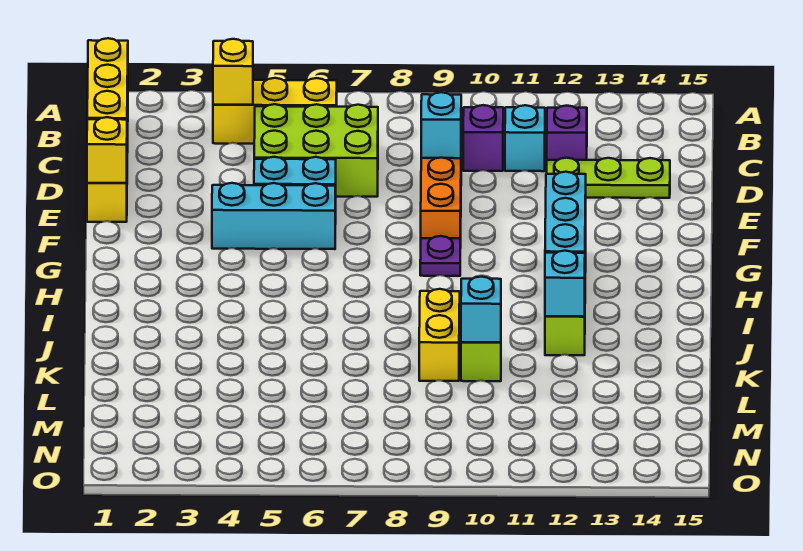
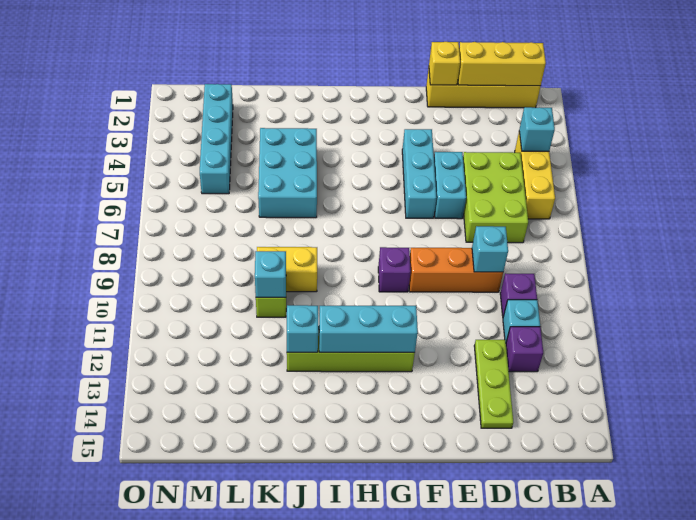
yellow 1x1 brick [213,39,253,105] -> cyan 1x1 brick [519,107,555,151]
purple 1x1 plate [420,236,460,276] -> purple 1x1 brick [378,247,411,292]
none -> cyan 2x3 brick [258,128,317,218]
none -> cyan 1x4 brick [200,84,233,194]

